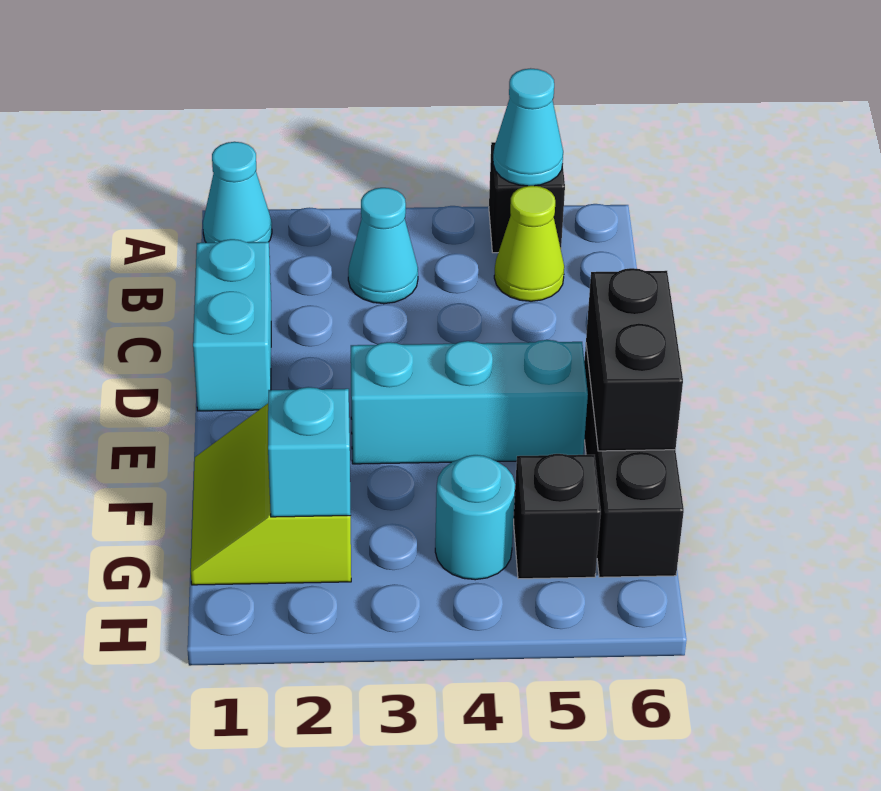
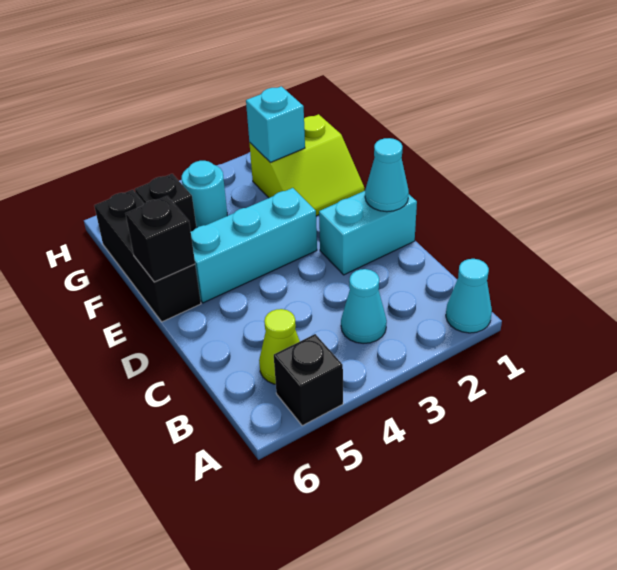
cyan 1x1 cone [493,68,563,186] -> cyan 1x1 cone moved to [365,138,409,212]
cyan 1x2 brick [193,239,271,411] -> cyan 1x2 brick turned to [319,191,417,275]
black 1x2 brick [586,268,683,451] -> black 1x1 brick [126,196,195,282]
lime 2x2 slope [191,404,351,585] -> lime 2x2 slope turned to [249,114,364,216]

